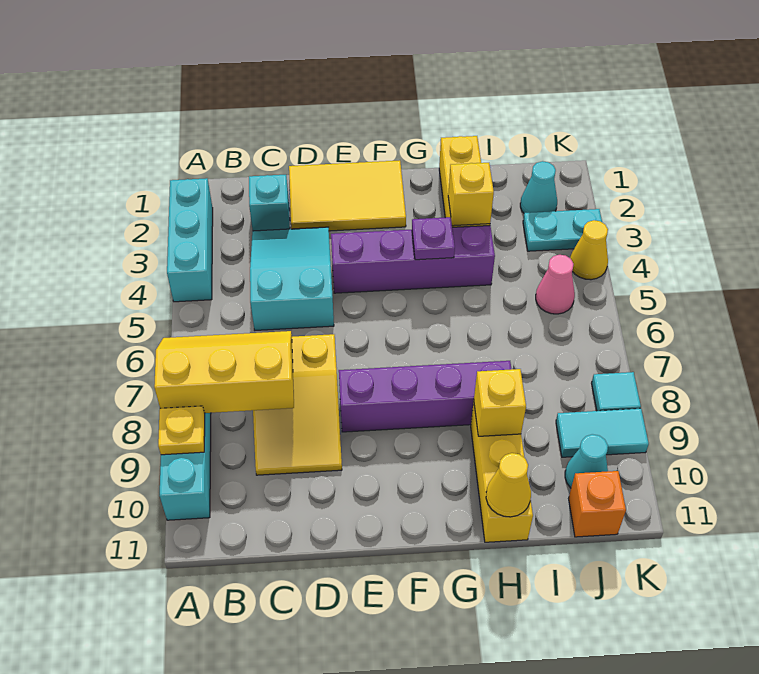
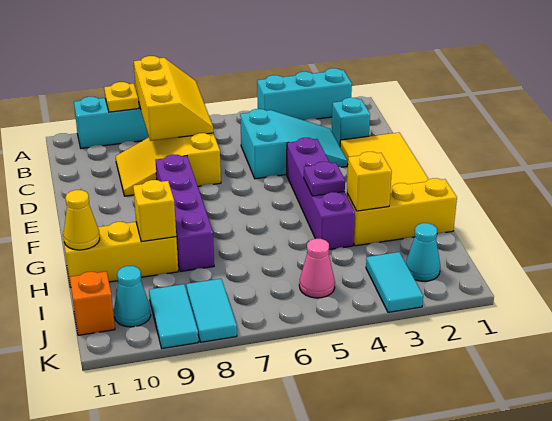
cyan 1x2 plate [523,209,602,251] -> cyan 1x2 tile [366,252,423,312]
yellow 1x1 cone [570,220,608,280] -> none
cyan 1x1 tile [592,372,641,411] -> cyan 1x2 tile [186,279,237,342]

